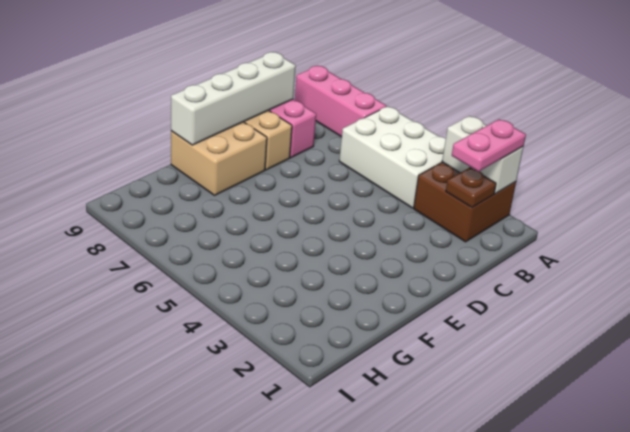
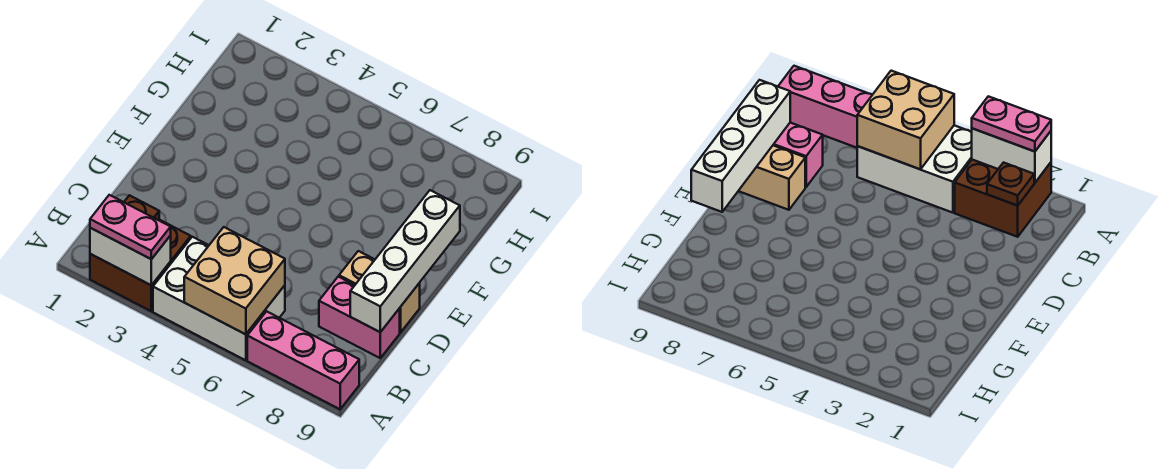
pink 1x2 plate [452,119,526,172] -> pink 1x2 plate turned to [90,195,171,259]
tan 2x2 brick [171,122,267,195] -> tan 2x2 brick moved to [184,227,285,334]

